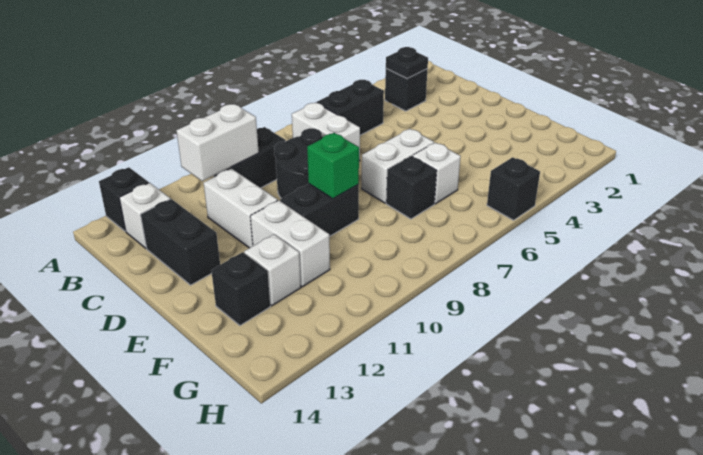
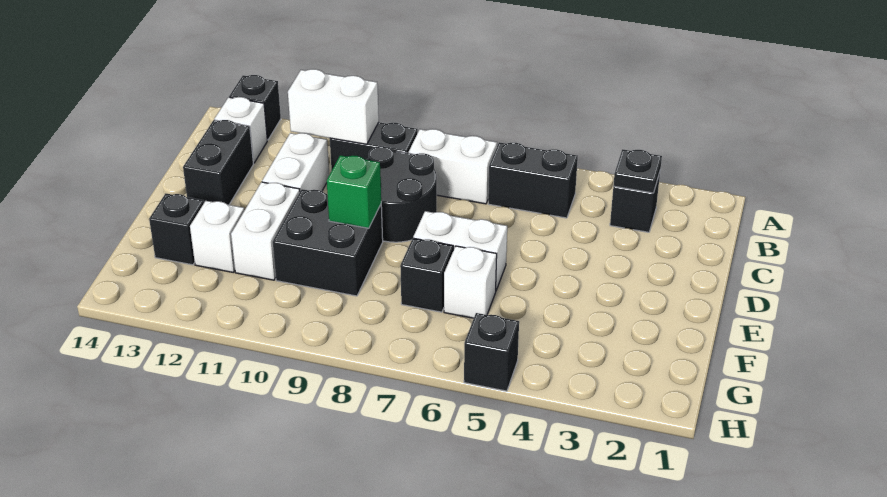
white 1x2 brick [292,102,360,161] -> white 1x2 brick turned to [409,129,497,204]
black 1x2 brick [280,184,359,237] -> black 2x2 brick [273,189,383,296]

